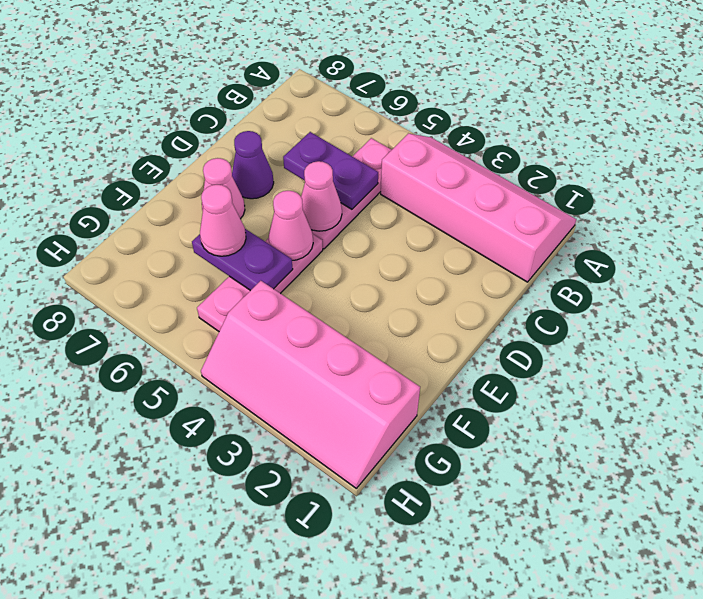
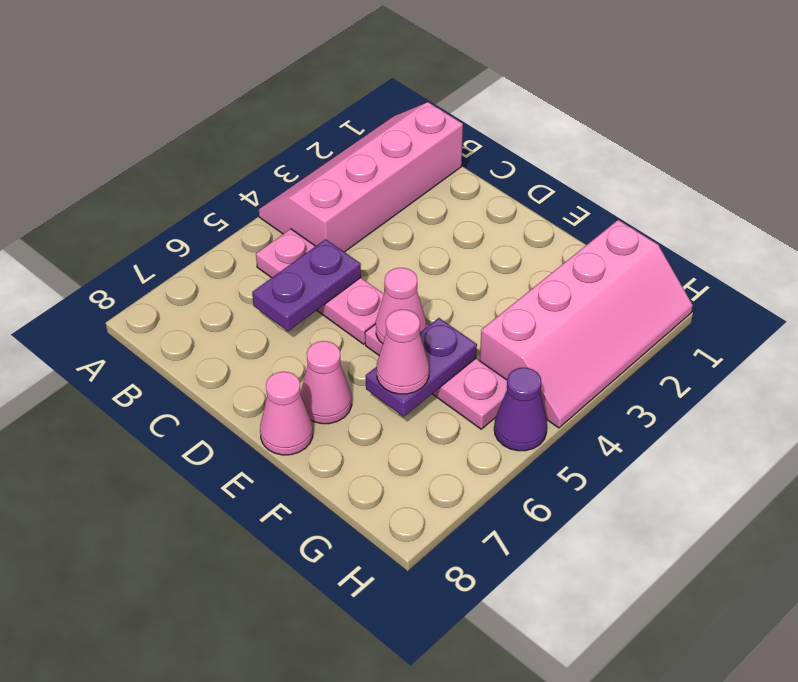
pink 1x1 cone [301,161,342,231] -> pink 1x1 cone moved to [260,372,313,455]
purple 1x1 cone [232,131,274,199] -> purple 1x1 cone moved to [494,368,547,451]

